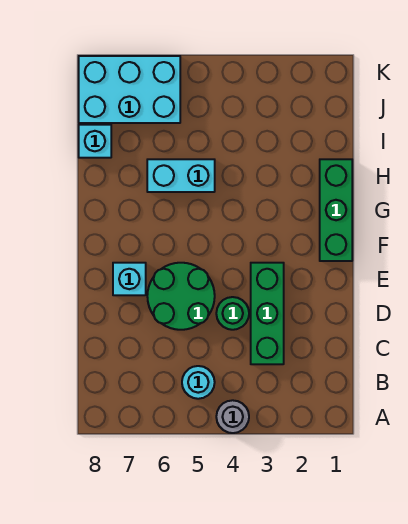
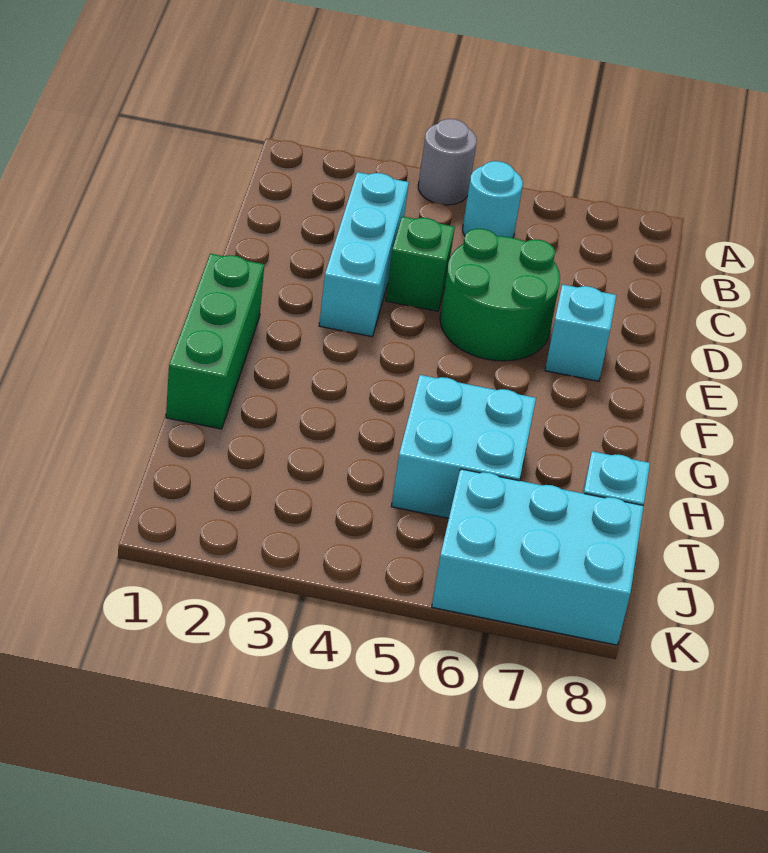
green 1x3 brick [251,263,284,364] -> cyan 1x3 brick [319,172,409,337]
green 1x1 round brick [216,297,249,330] -> green 1x1 brick [386,216,455,311]
cyan 1x2 brick [147,159,215,192] -> cyan 2x2 brick [391,375,536,518]

